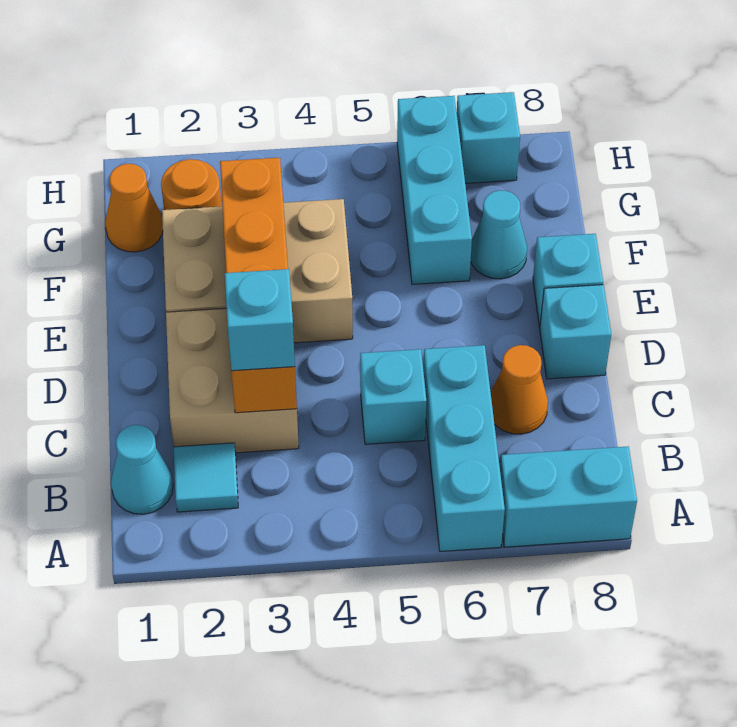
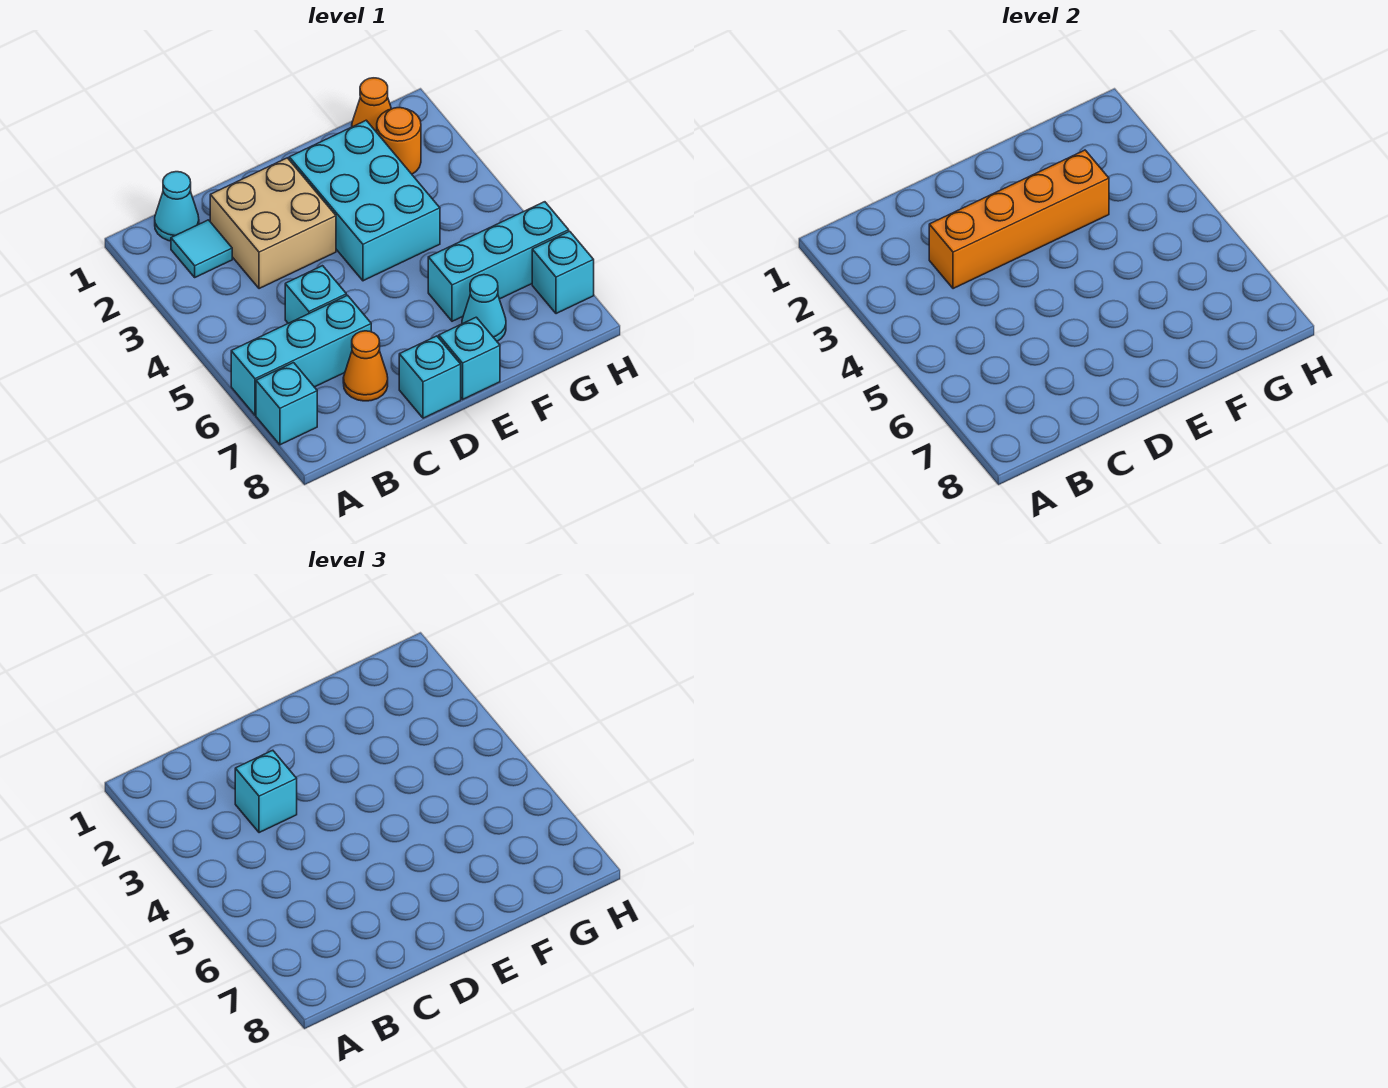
cyan 1x2 brick [500,446,637,547] -> cyan 1x1 brick [256,363,317,445]
tan 2x3 brick [162,199,353,343] -> cyan 2x3 brick [289,120,440,281]

